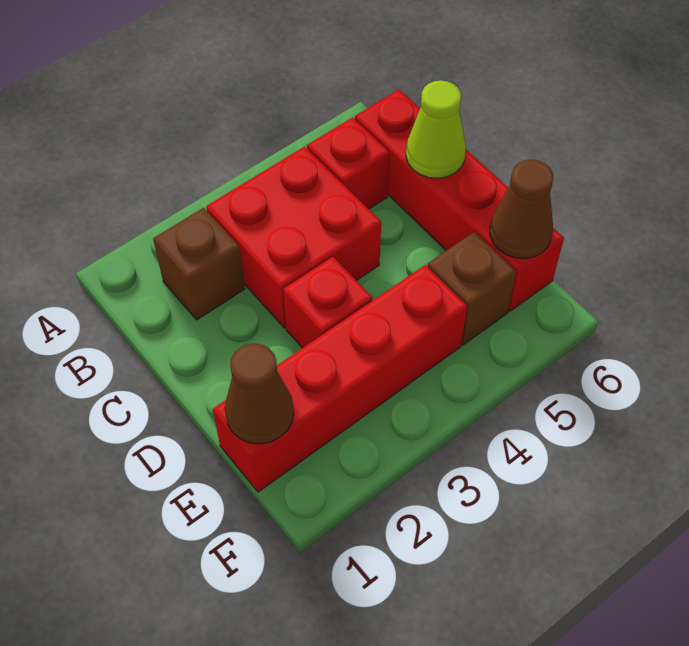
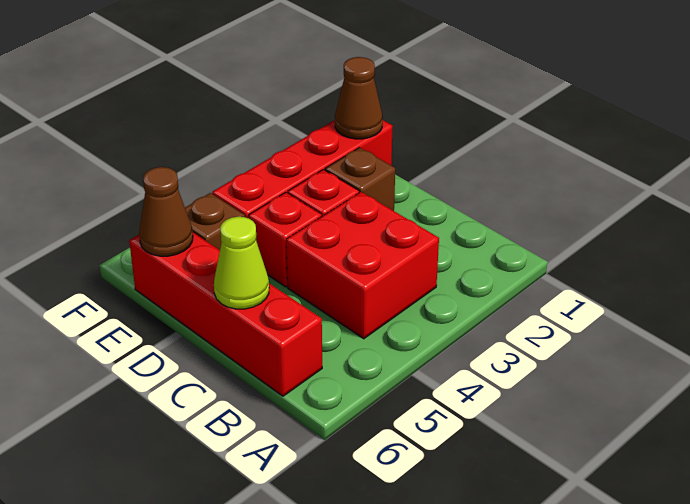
brown 1x1 brick [153,208,245,320] -> brown 1x1 brick moved to [325,148,395,211]
red 1x1 brick [307,117,390,209] -> red 1x1 brick moved to [248,192,322,287]

